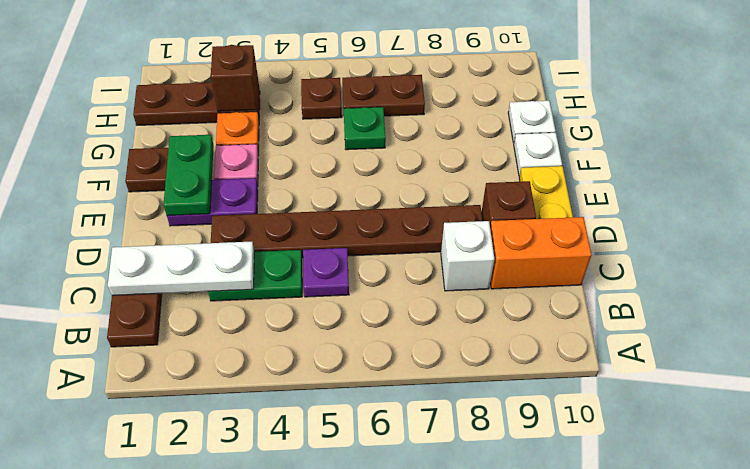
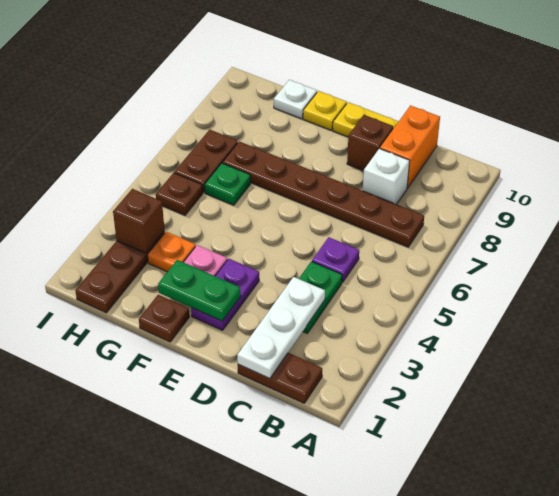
brown 1x6 plate [211,205,483,258] -> brown 1x6 plate turned to [223,141,424,247]
white 1x1 plate [514,133,562,176] -> yellow 1x1 plate [303,91,347,130]

